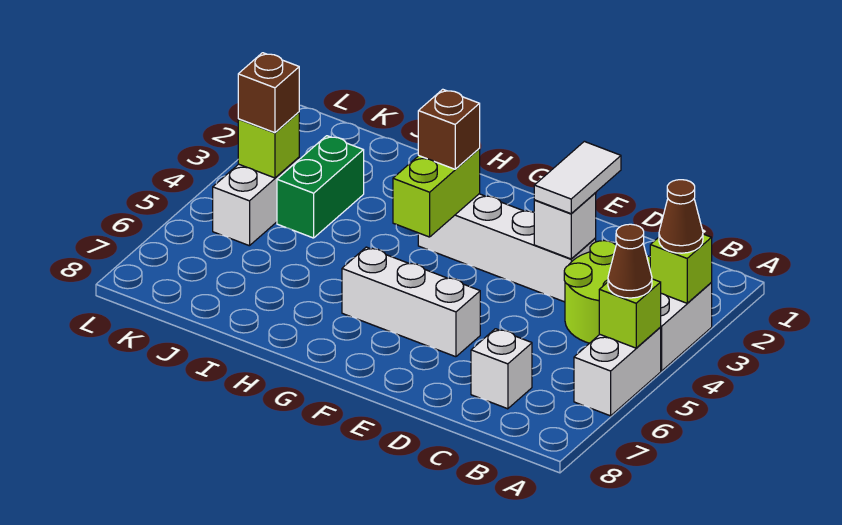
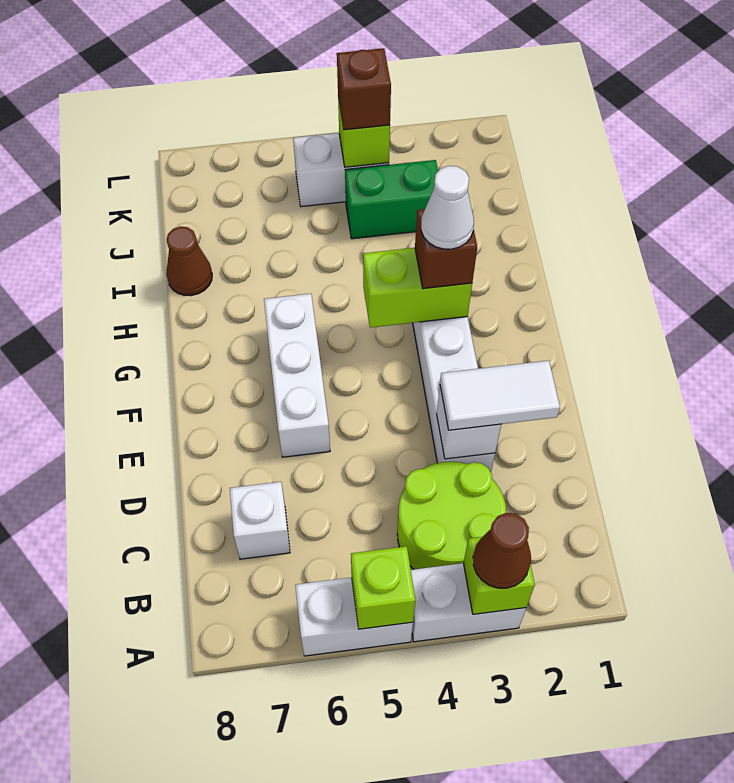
brown 1x1 cone [608,224,652,298] -> brown 1x1 cone moved to [166,227,212,296]
none -> white 1x1 cone [421,166,474,249]

